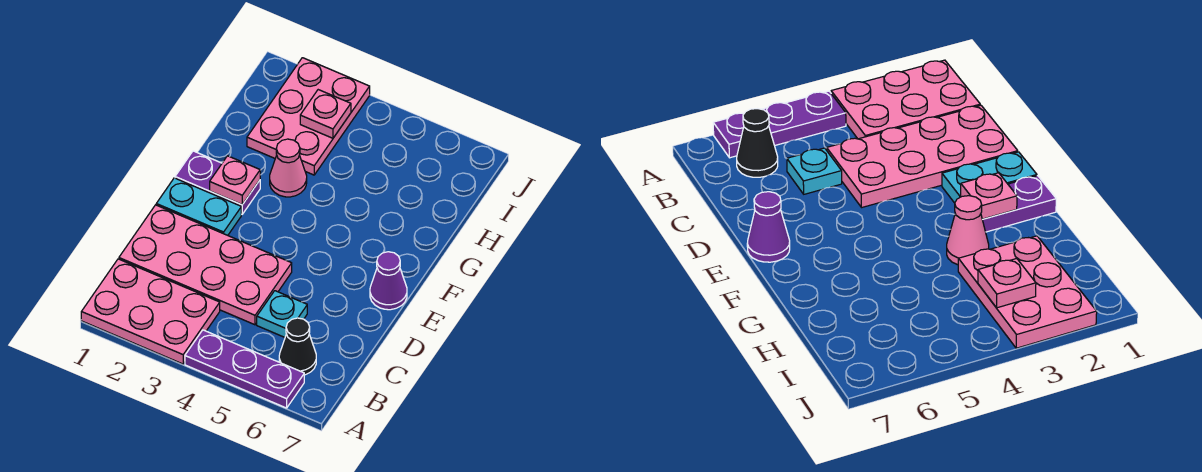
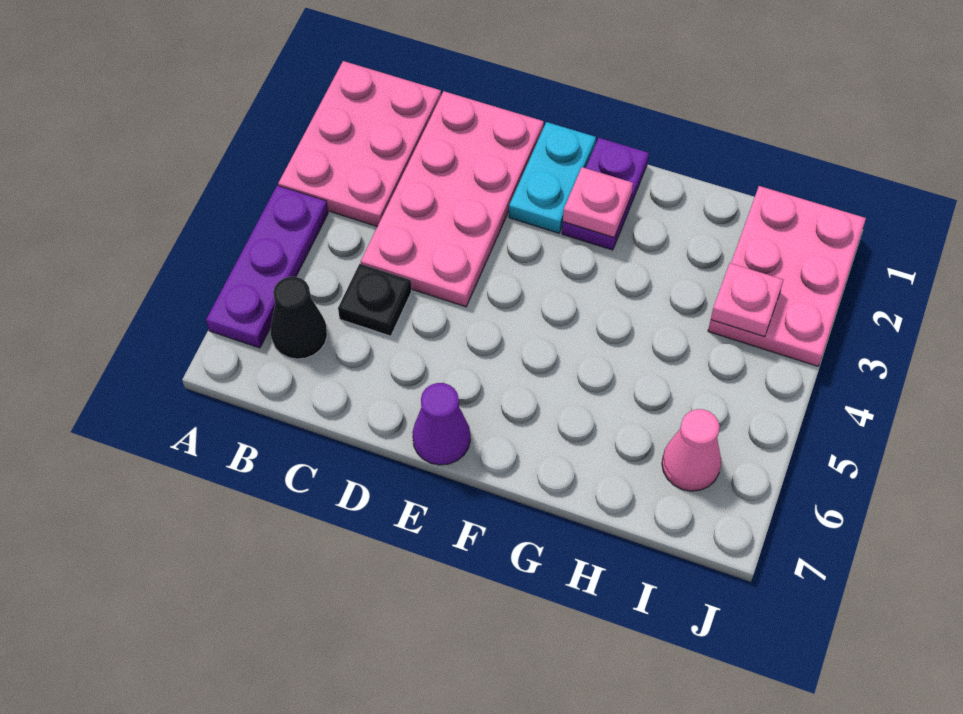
cyan 1x1 plate [257,291,307,337] -> black 1x1 plate [338,264,412,336]
pink 1x1 cone [270,139,307,197] -> pink 1x1 cone moved to [662,409,721,491]
pink 2x3 plate [247,58,370,175] -> pink 2x3 plate turned to [708,186,866,366]

